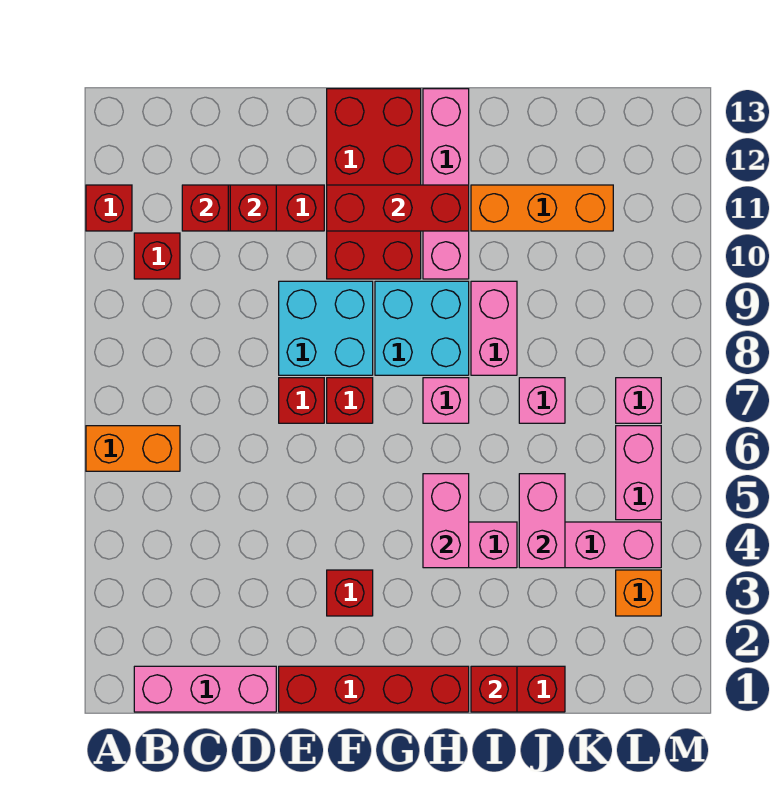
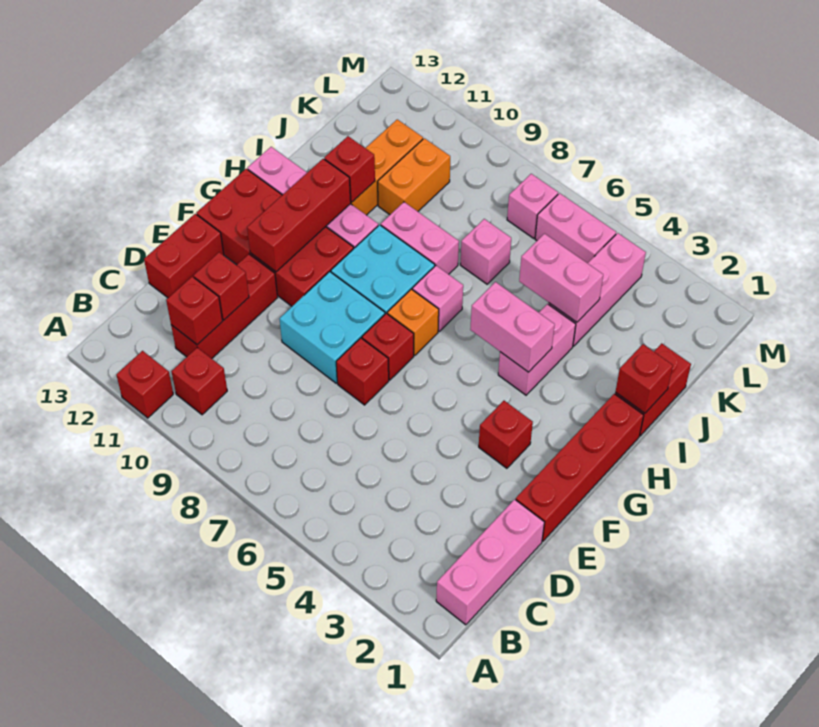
orange 1x2 brick [86,426,180,471] -> orange 1x2 brick moved to [378,138,450,215]
none -> red 1x2 brick [144,214,224,298]
none -> red 1x1 brick [324,136,375,202]
orange 1x1 brick [616,570,661,616] -> orange 1x1 brick moved to [387,289,439,355]

